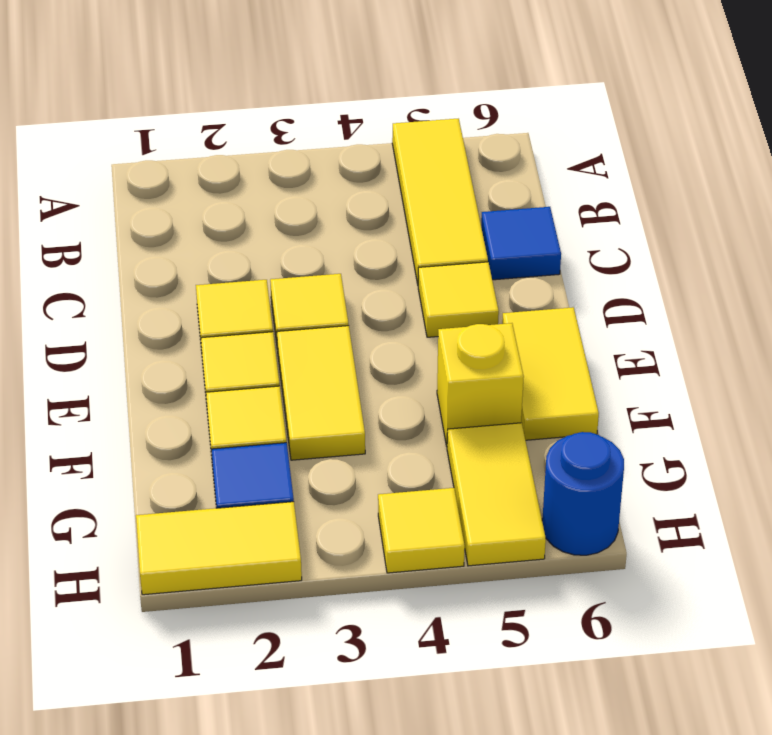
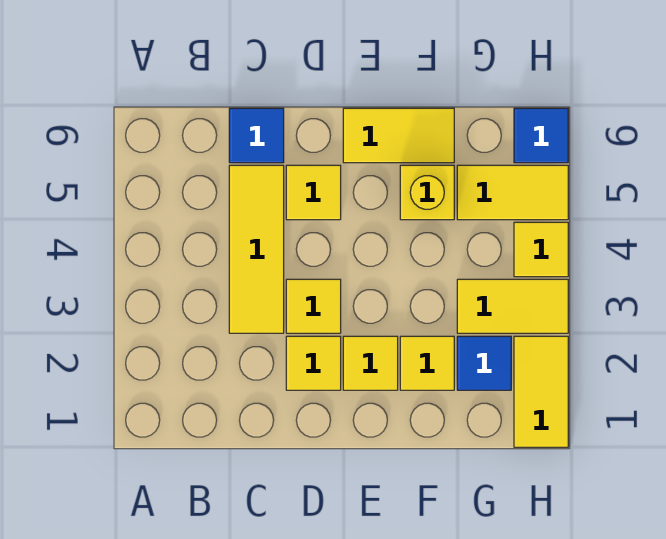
yellow 1x3 tile [392,119,488,284] -> yellow 1x3 tile turned to [229,165,284,333]
yellow 1x2 tile [277,326,365,460] -> yellow 1x2 tile moved to [457,279,568,333]
blue 1x1 round brick [542,432,624,555] -> blue 1x1 tile [514,108,568,163]

